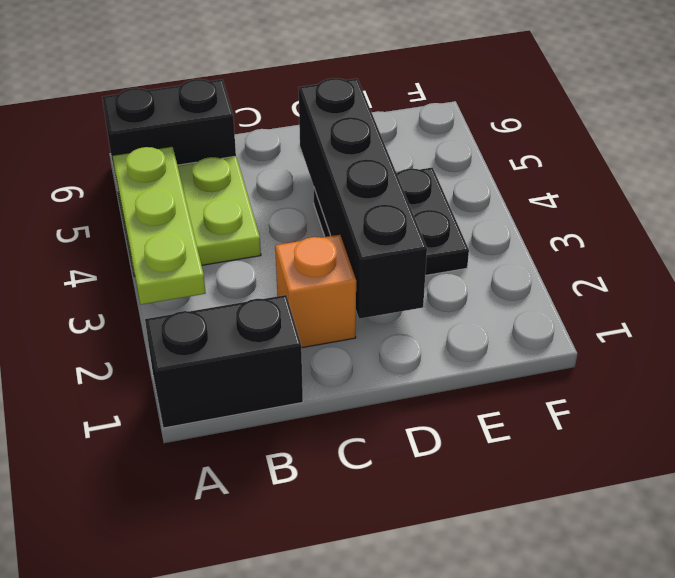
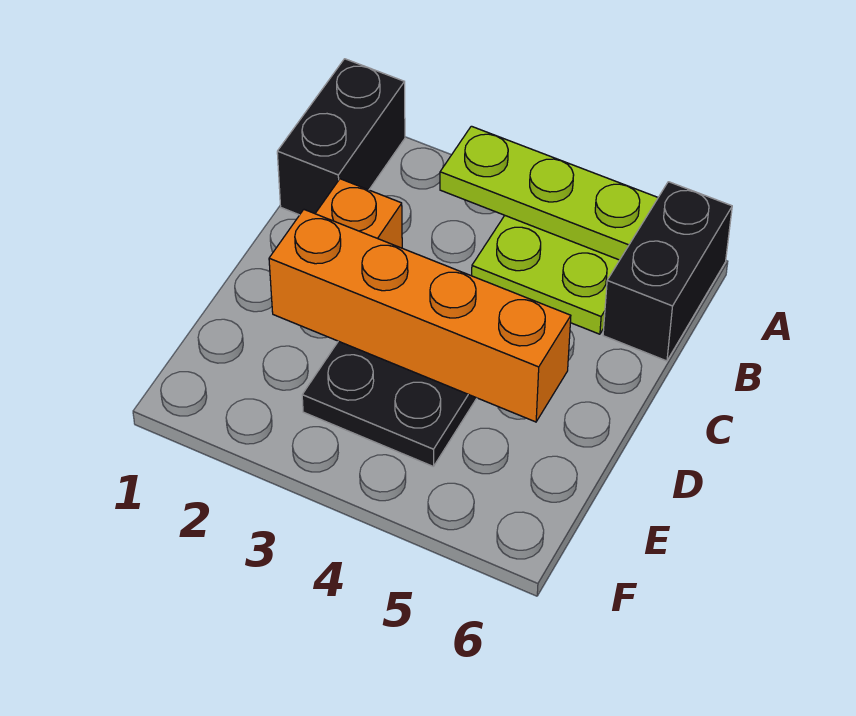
black 1x4 brick [299,78,427,319] -> orange 1x4 brick [269,210,571,422]

